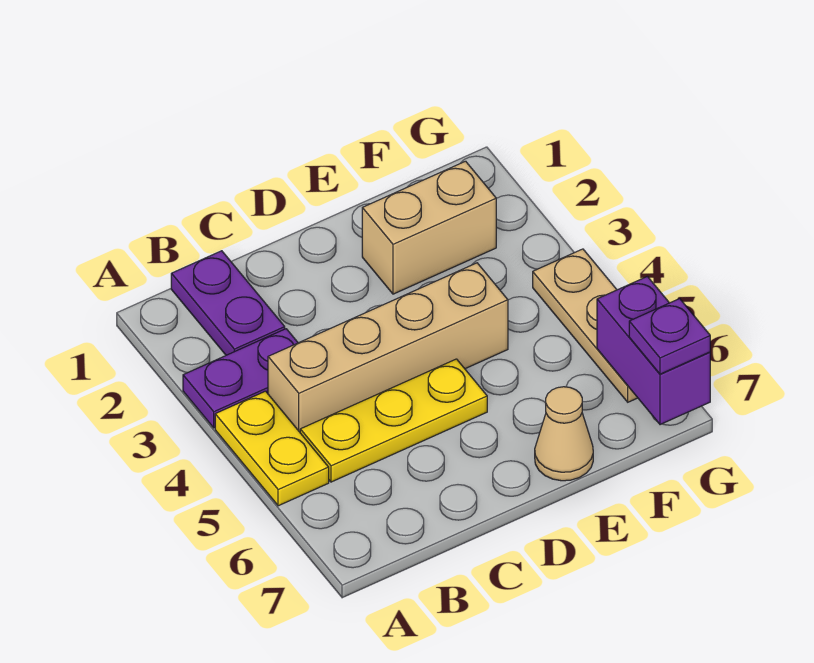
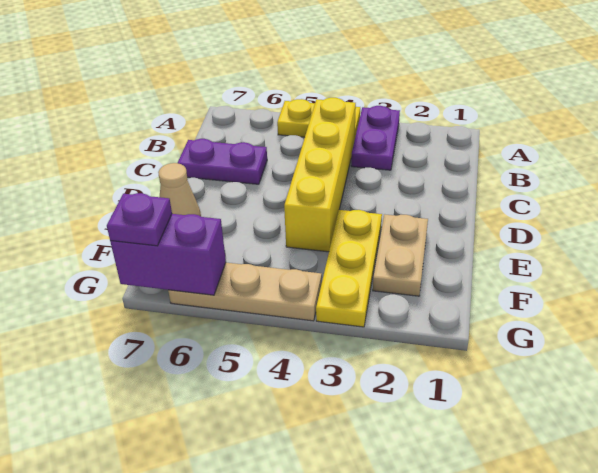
purple 1x2 plate [171,251,285,355] -> purple 1x2 plate moved to [178,139,267,184]
tan 1x4 brick [268,263,508,432] -> yellow 1x4 brick [284,98,356,252]
yellow 1x3 plate [300,359,487,482] -> yellow 1x3 plate moved to [316,210,382,327]
tan 1x2 brick [362,161,496,294] -> tan 1x2 plate [373,214,428,296]

